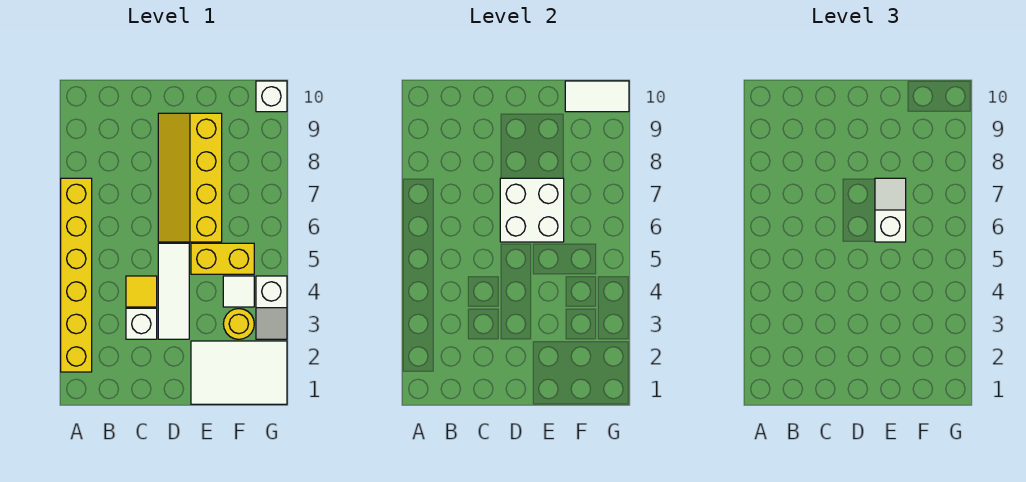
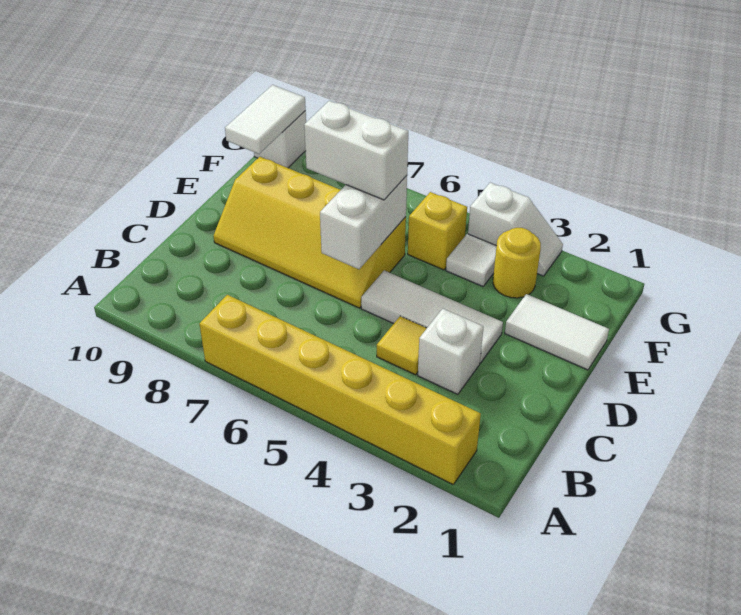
white 2x2 brick [500,178,564,242] -> white 1x2 brick [320,176,407,269]
white 2x3 tile [191,341,287,404] -> white 1x2 tile [505,294,609,370]
yellow 1x2 brick [191,243,254,274] -> yellow 1x1 brick [408,192,467,270]
white 1x2 slope [875,178,906,242] -> white 1x2 brick [304,101,408,200]

